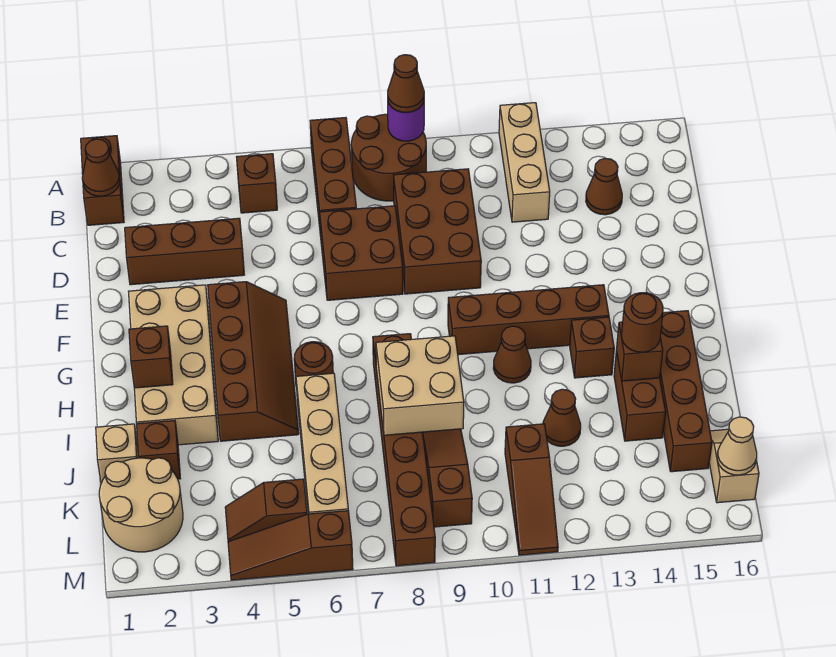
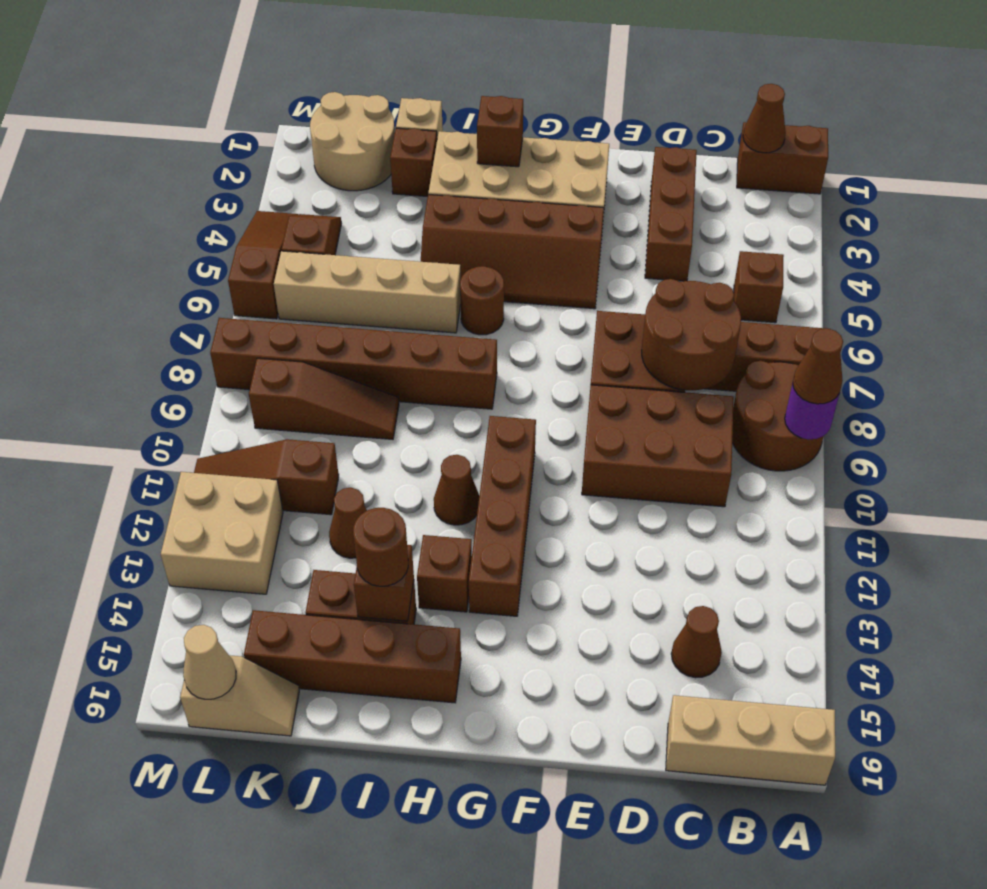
tan 1x3 brick [499,103,550,222] -> tan 1x3 brick moved to [666,695,835,785]
none -> brown 2x2 round brick [642,279,741,390]
tan 2x2 brick [376,336,464,435] -> tan 2x2 brick moved to [161,472,283,594]

